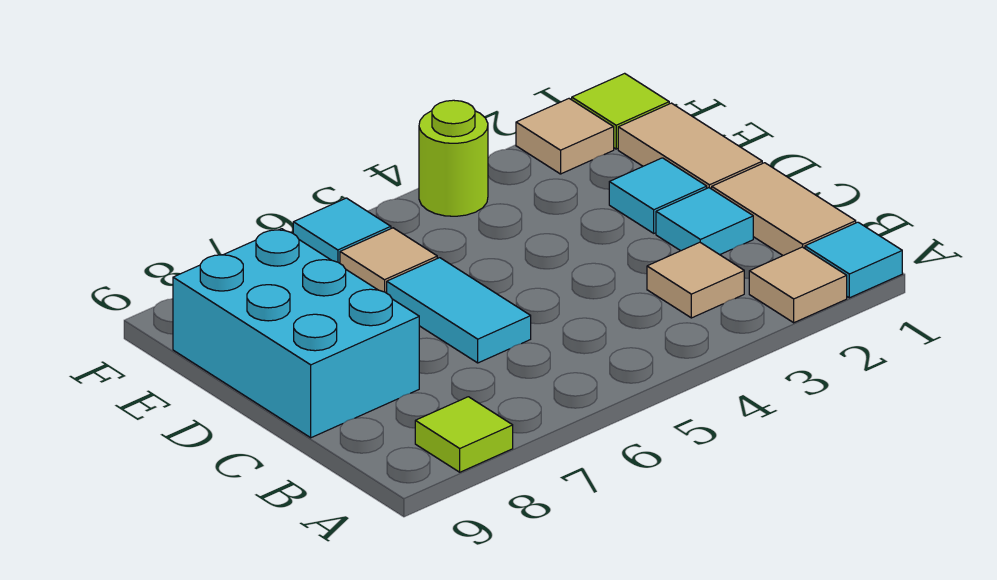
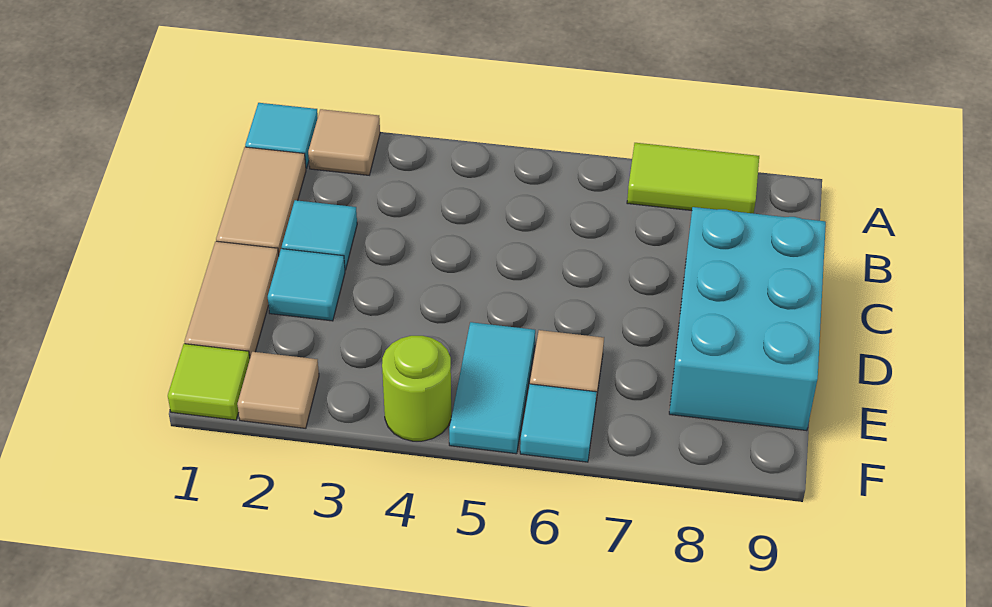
lime 1x1 tile [415,397,513,472] -> lime 1x2 tile [627,143,759,214]
tan 1x1 tile [647,242,744,318] -> none
cyan 1x2 tile [387,258,531,363] -> cyan 1x2 tile moved to [449,322,535,454]

